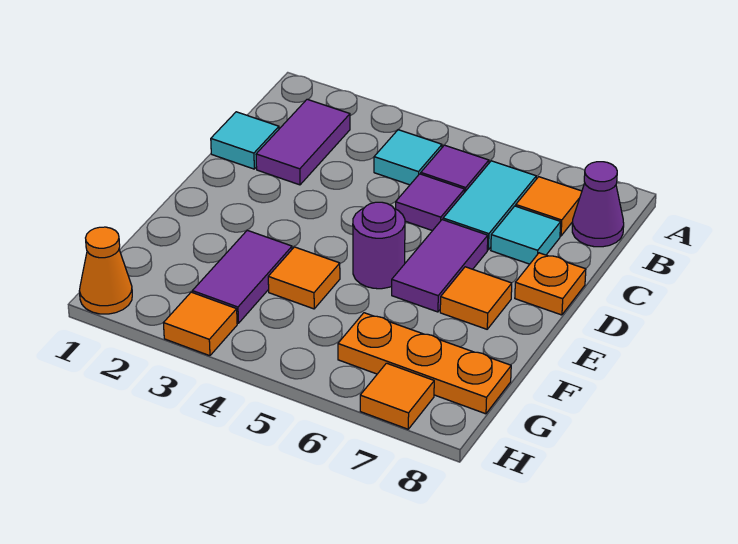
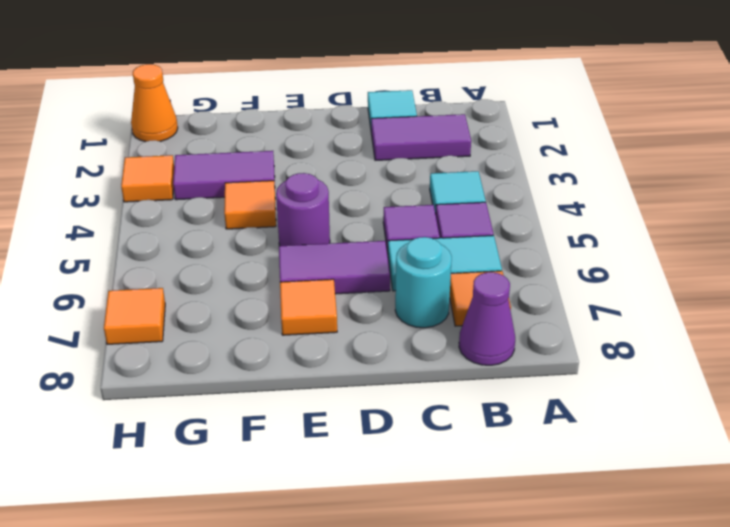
cyan 1x1 tile [491,206,561,264] -> cyan 1x1 round brick [395,237,452,328]
orange 1x1 plate [515,253,586,315] -> none
orange 1x3 plate [338,313,511,414] -> none

